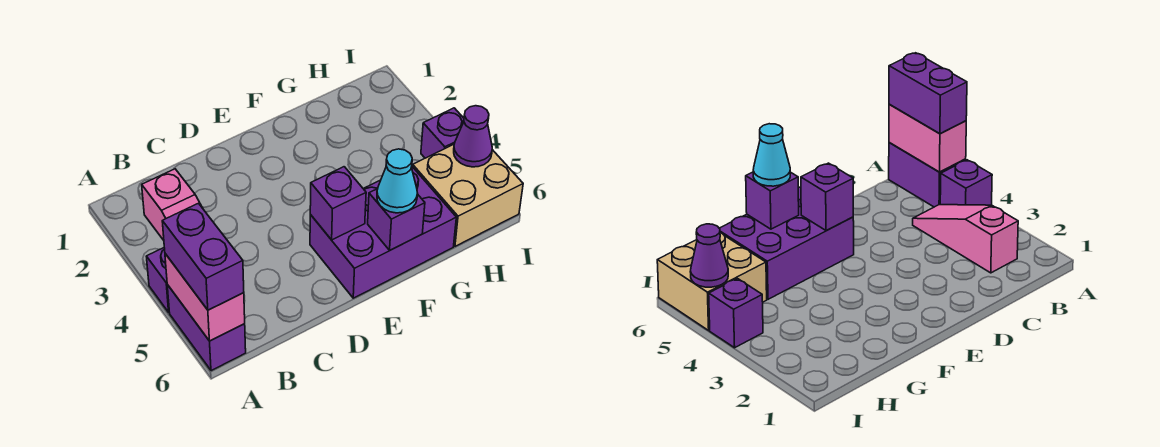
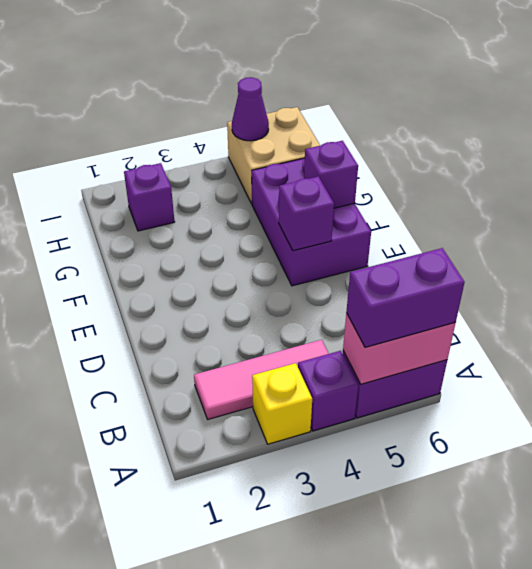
none -> yellow 1x1 brick [252,363,312,444]
pink 1x3 slope [142,169,202,240] -> pink 1x3 tile [194,340,329,419]
cyan 1x1 cone [377,149,417,213] -> none
purple 1x1 brick [421,108,464,158] -> purple 1x1 brick moved to [124,163,175,231]

